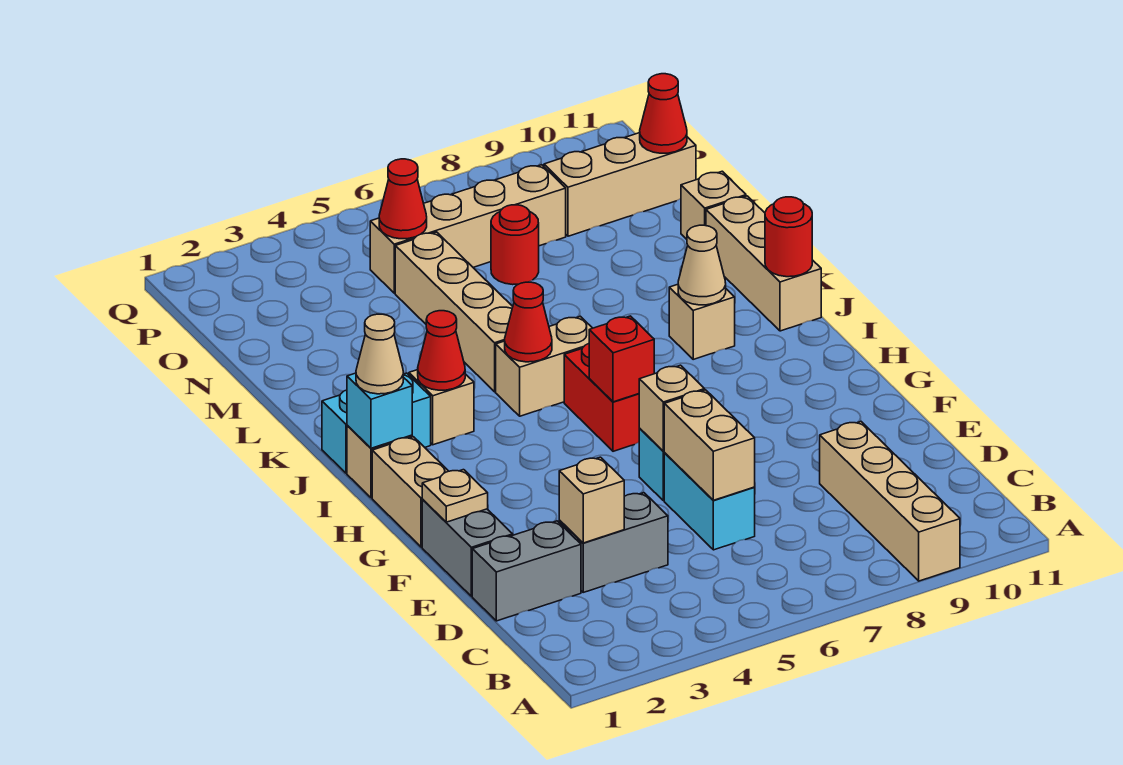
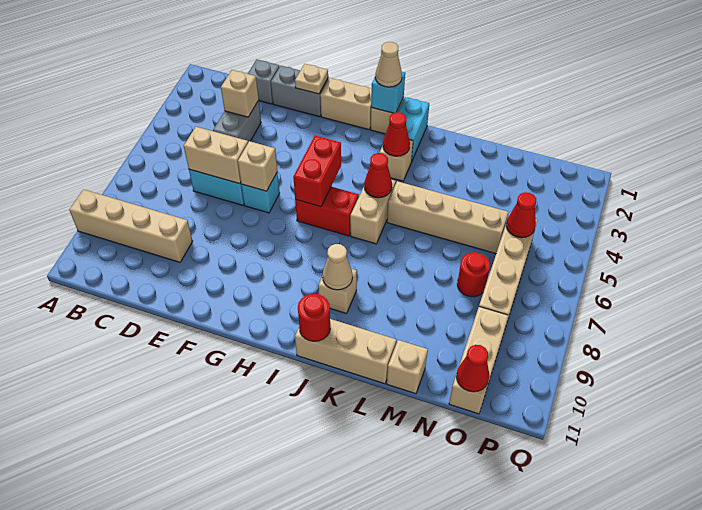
grey 1x2 brick [472,521,581,621] -> grey 1x1 brick [248,60,279,104]
red 1x1 brick [589,316,654,402] -> red 1x2 brick [293,136,341,207]

